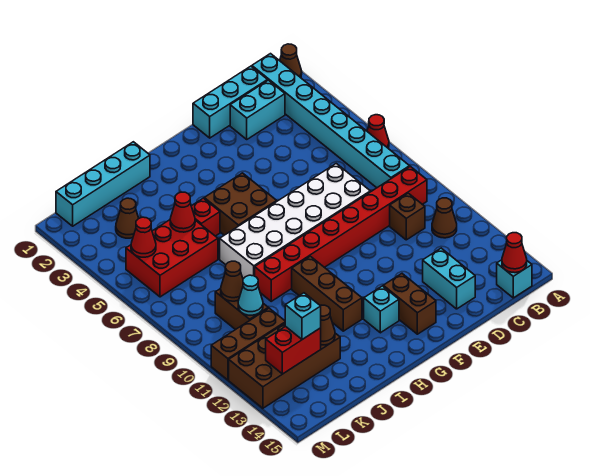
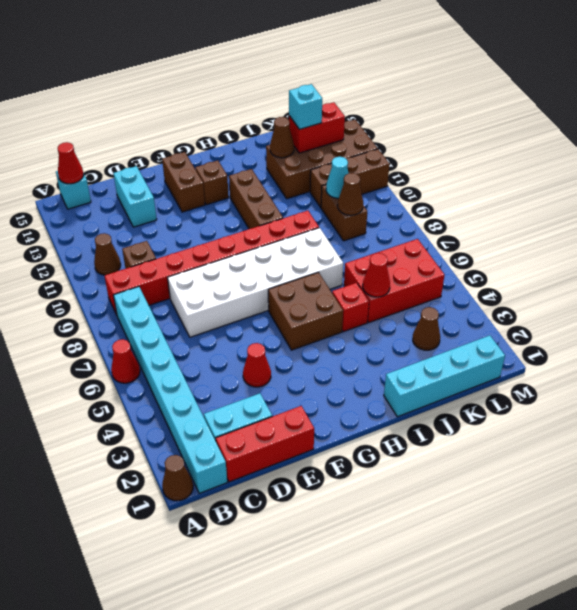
cyan 1x3 brick [193,66,268,138] -> red 1x3 brick [216,406,314,482]
cyan 1x1 brick [364,286,399,333] -> brown 1x1 brick [195,160,229,205]
red 1x1 cone [131,217,156,257] -> red 1x1 cone moved to [243,343,271,387]

